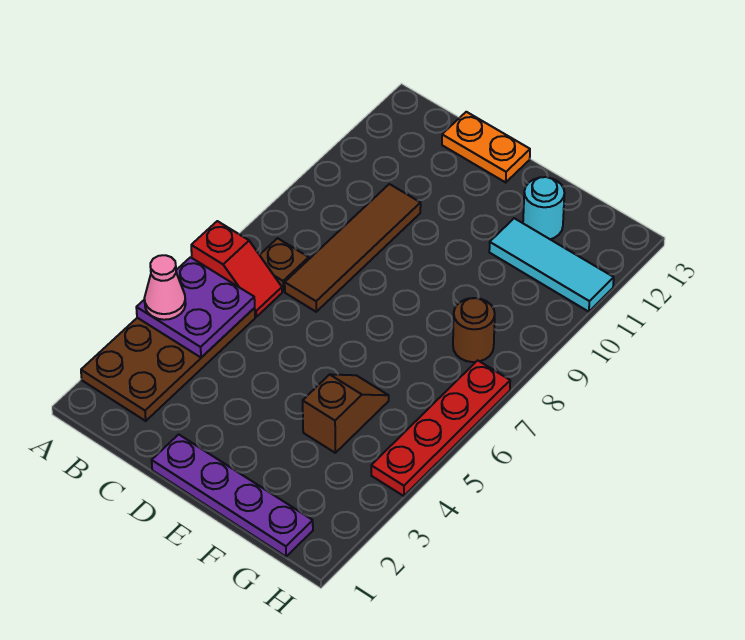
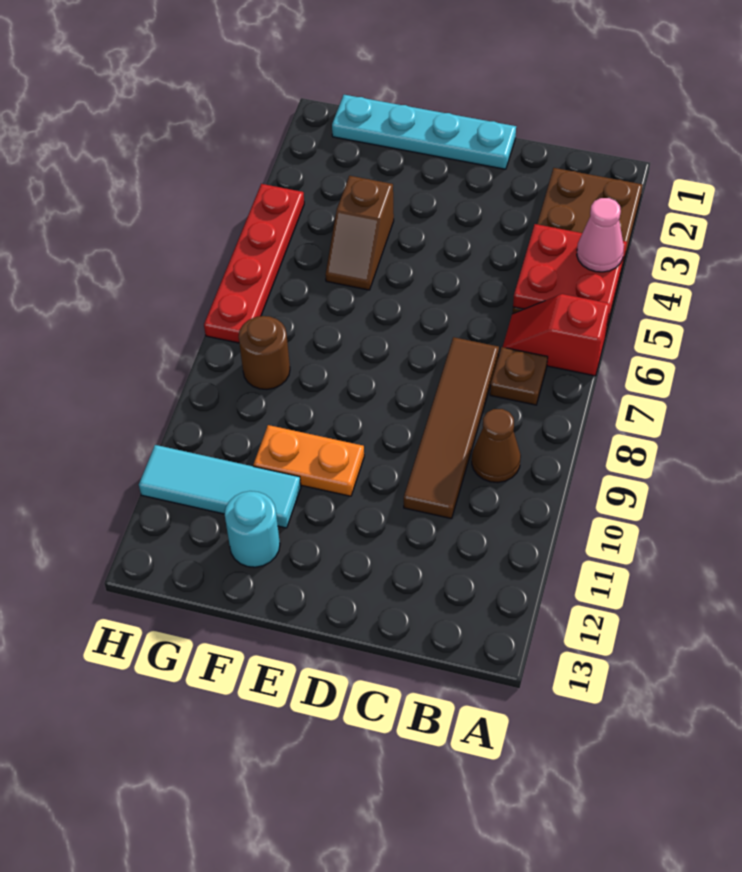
purple 2x2 plate [136,257,255,357] -> red 2x2 plate [513,224,627,324]
none -> brown 1x1 cone [472,409,521,483]
orange 1x2 plate [442,112,530,182] -> orange 1x2 plate moved to [254,425,364,496]
purple 1x4 plate [152,434,313,557] -> cyan 1x4 plate [332,95,516,169]

